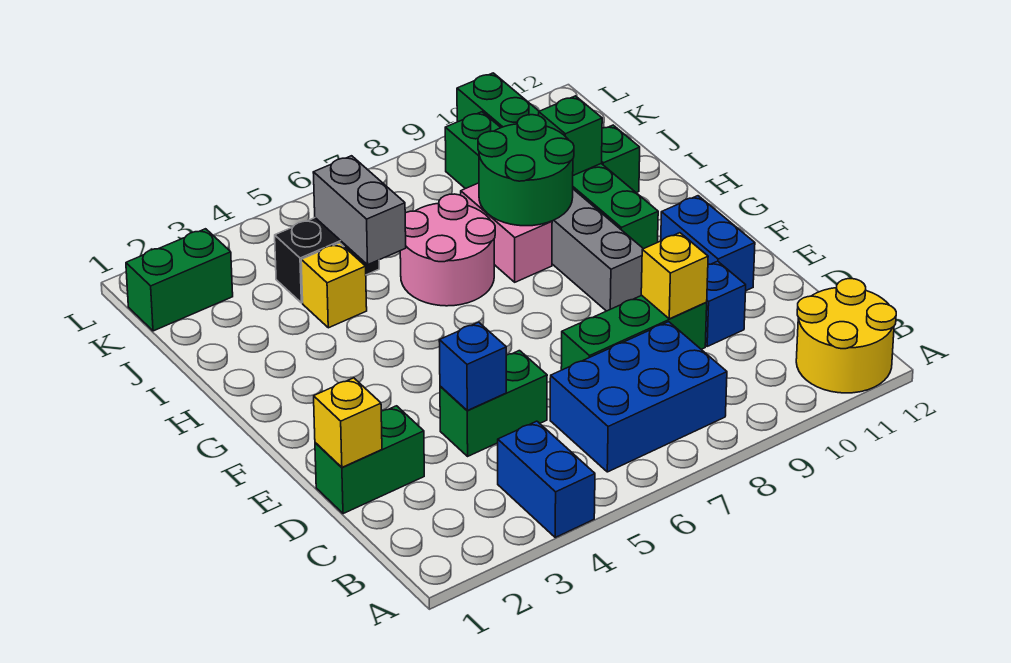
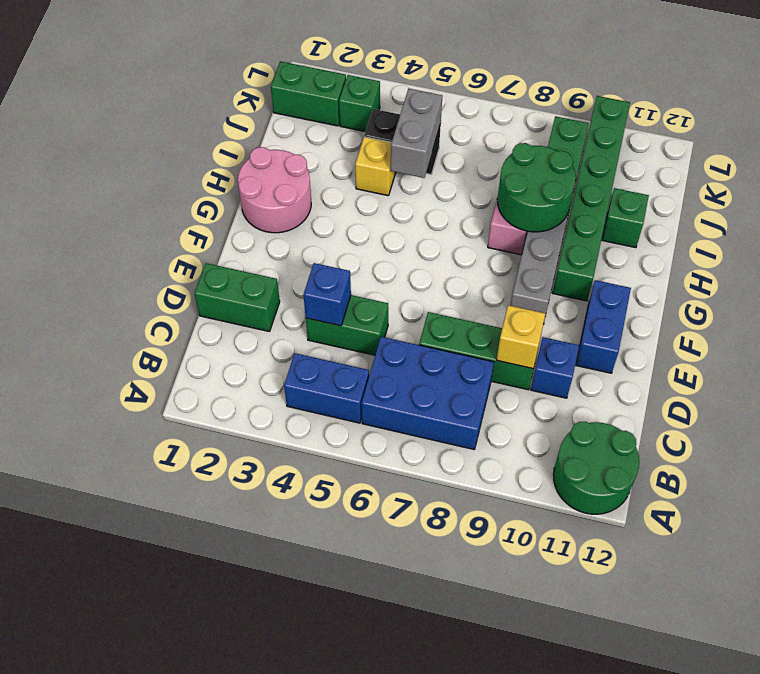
blue 1x2 brick [498,421,595,537] -> blue 1x2 brick turned to [284,353,369,423]
yellow 2x2 round brick [796,279,896,393] -> green 2x2 round brick [553,422,639,514]
yellow 1x1 brick [314,378,382,467] -> none
pink 2x2 round brick [400,194,495,306] -> pink 2x2 round brick moved to [238,147,311,233]
green 1x1 brick [539,96,602,175] -> green 1x1 brick moved to [339,75,380,132]

